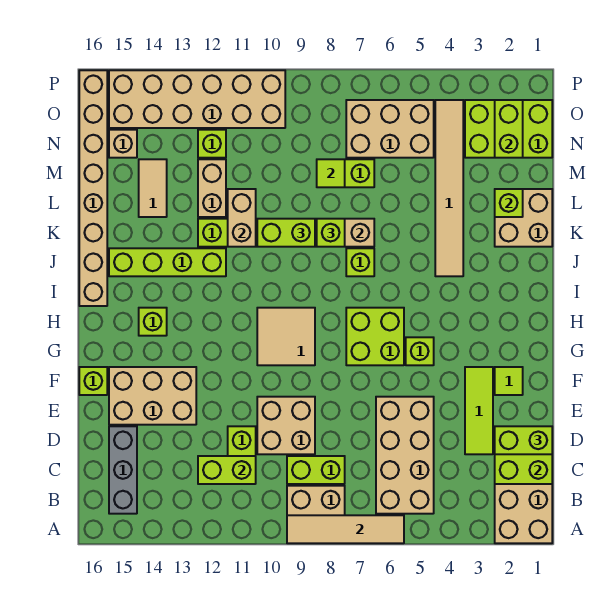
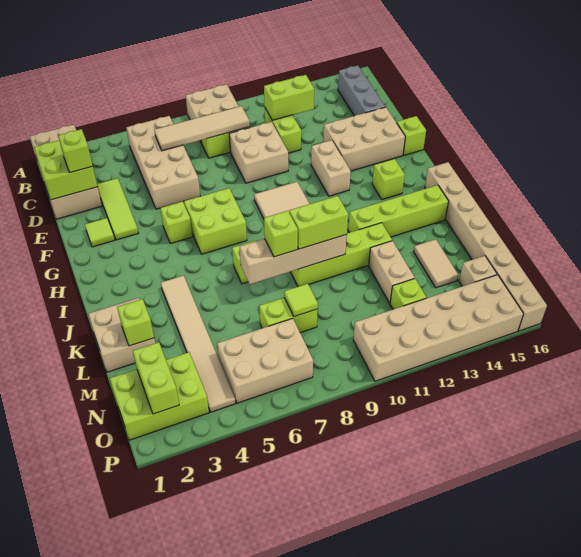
tan 1x4 tile [287,515,404,543] -> tan 1x4 tile moved to [154,106,250,151]
lime 1x2 brick [495,426,552,454] -> lime 1x1 brick [58,129,93,173]
tan 1x2 brick [228,189,256,247] -> tan 1x2 brick moved to [311,140,351,196]

